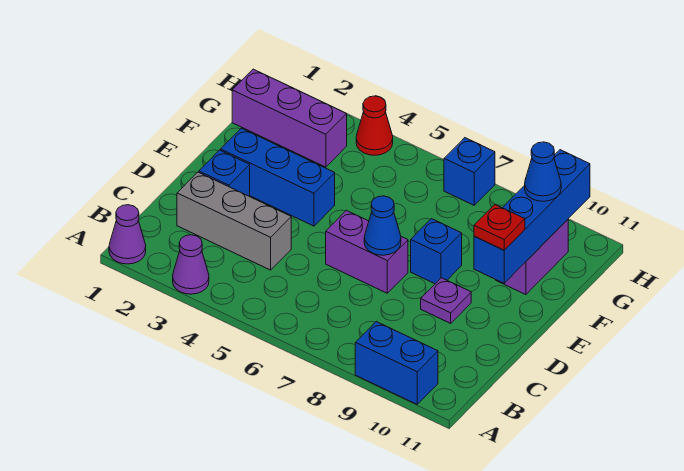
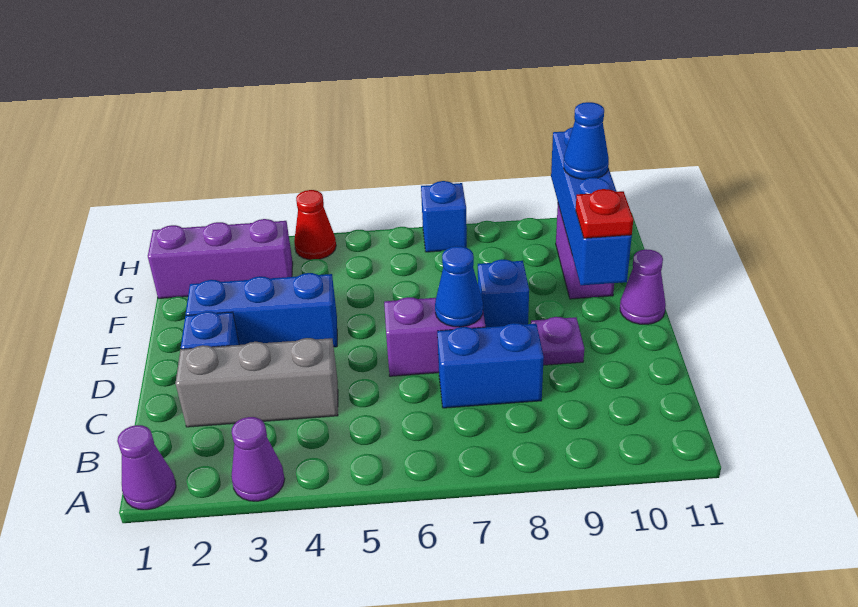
blue 1x2 brick [355,322,438,404] -> blue 1x2 brick moved to [437,323,544,408]
none -> purple 1x1 cone [620,249,666,324]

